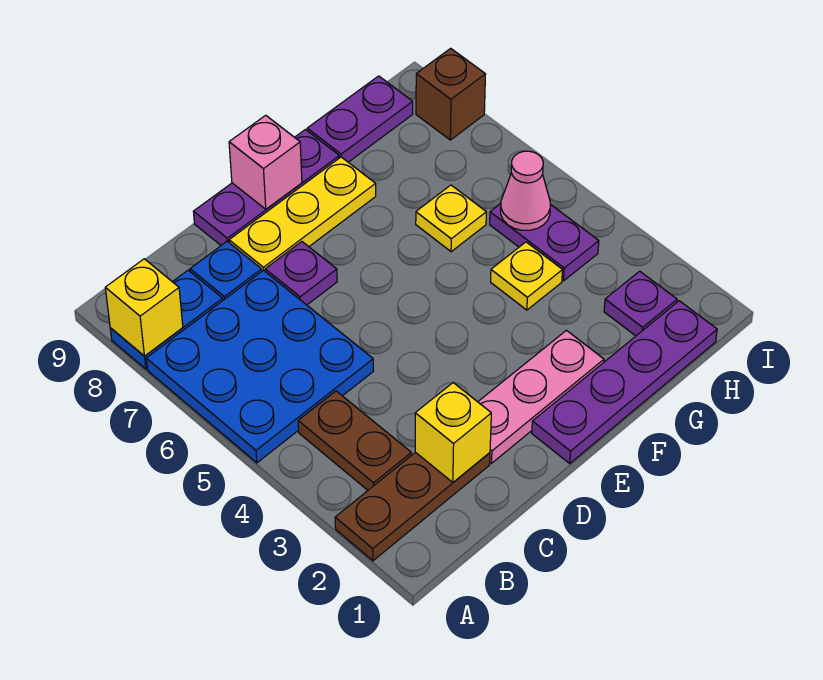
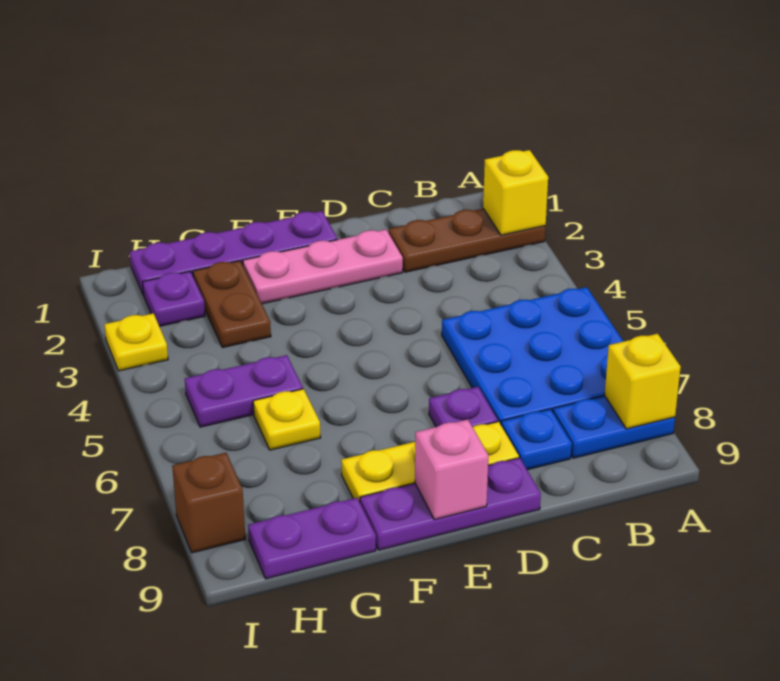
brown 1x2 plate [298,391,411,490] -> brown 1x2 plate moved to [193,261,271,348]
yellow 1x1 brick [415,383,491,482] -> yellow 1x1 brick moved to [483,150,548,235]
yellow 1x1 plate [491,242,562,310] -> yellow 1x1 plate moved to [104,313,168,371]
purple 1x2 plate [490,204,599,281] -> purple 1x2 plate turned to [185,355,303,427]
pink 1x1 cone [501,151,550,230] -> none

